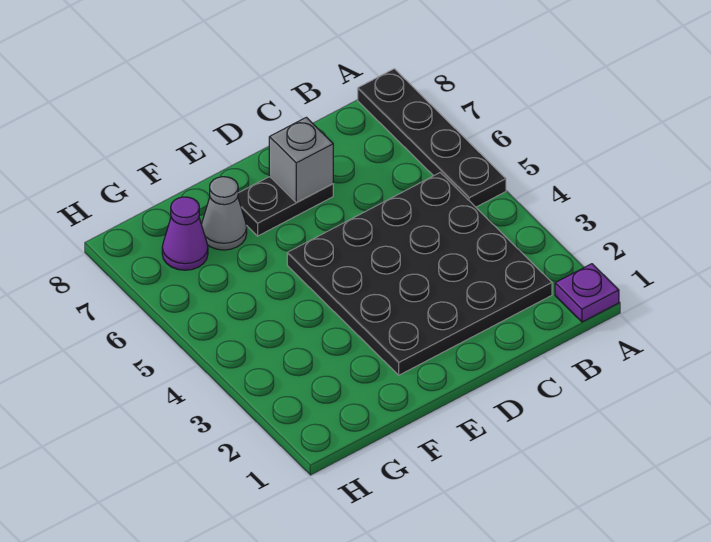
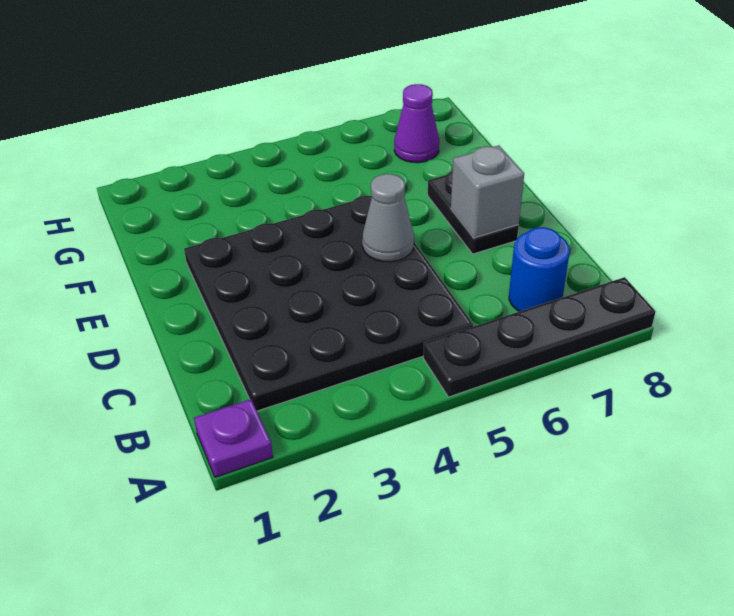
none -> blue 1x1 round brick [509,227,570,311]
grey 1x1 cone [202,177,247,250] -> grey 1x1 cone moved to [362,174,414,262]

